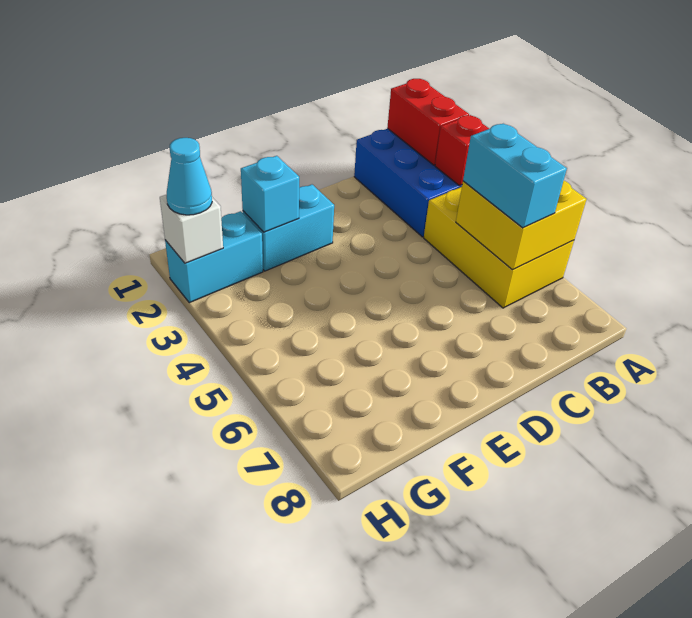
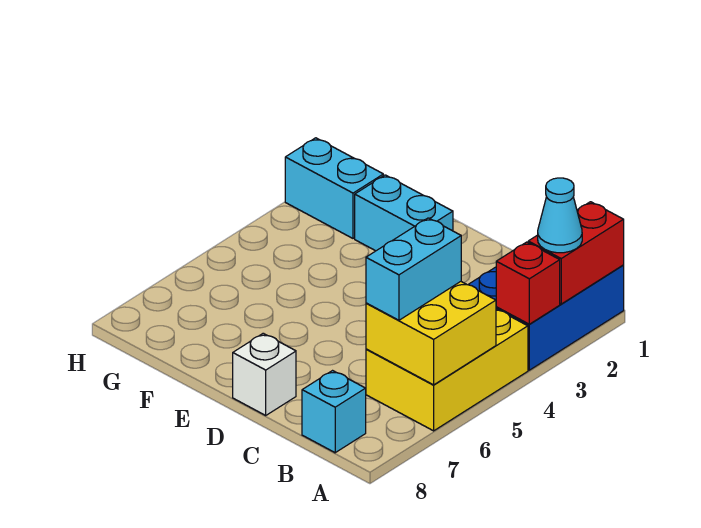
cyan 1x1 brick [241,156,299,232] -> cyan 1x1 brick moved to [302,371,366,453]
white 1x1 brick [160,194,223,263] -> white 1x1 brick moved to [233,333,296,415]
cyan 1x1 cone [167,138,212,215] -> cyan 1x1 cone moved to [538,178,582,253]

